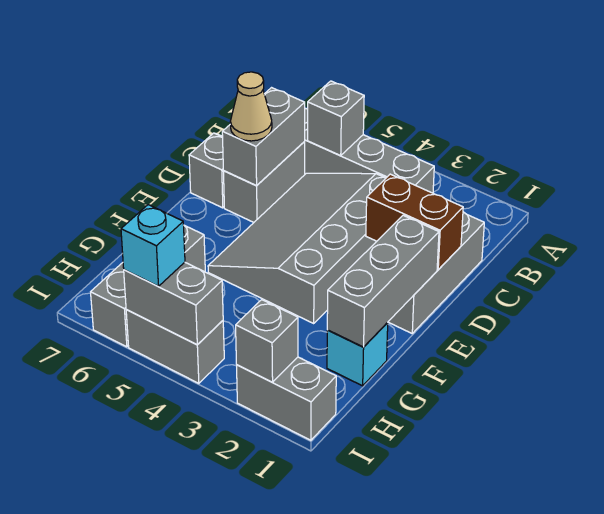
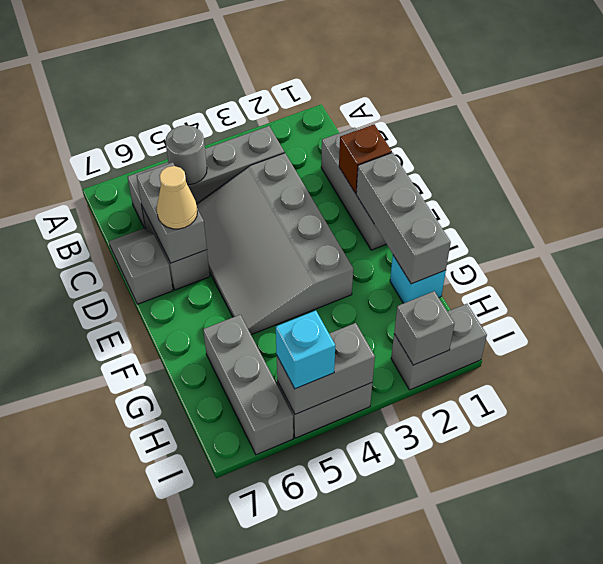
grey 1x1 brick [308,81,364,155] -> grey 1x1 round brick [166,125,207,185]
brown 1x2 brick [366,174,463,270] -> brown 1x1 brick [339,124,392,193]

